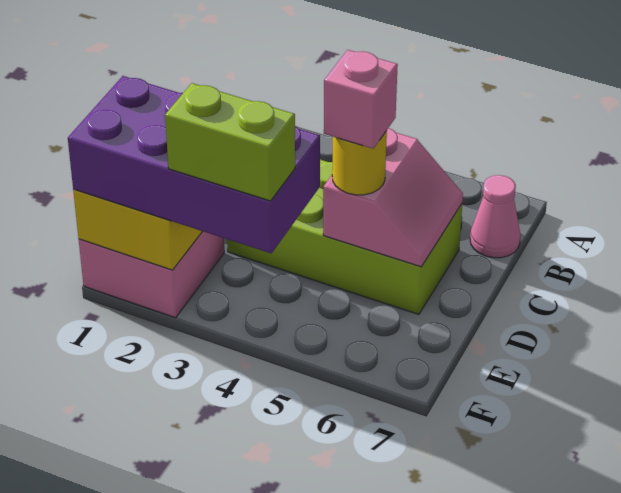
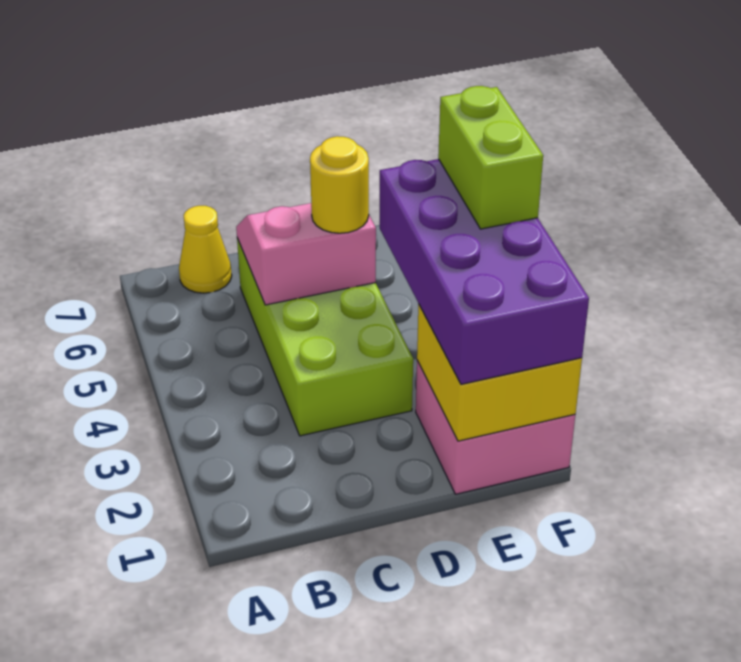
pink 1x1 cone [470,175,521,258] -> yellow 1x1 cone [179,206,232,293]
pink 1x1 brick [324,50,398,149] -> none

